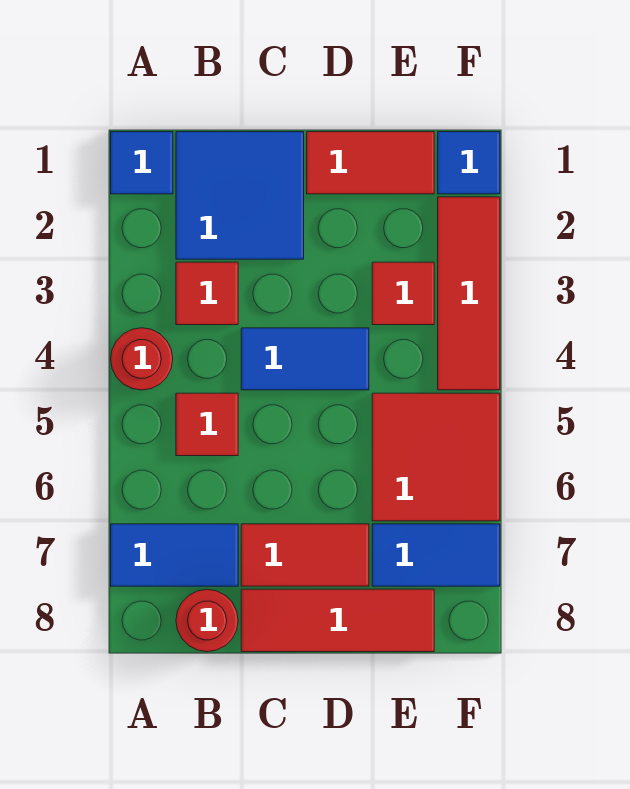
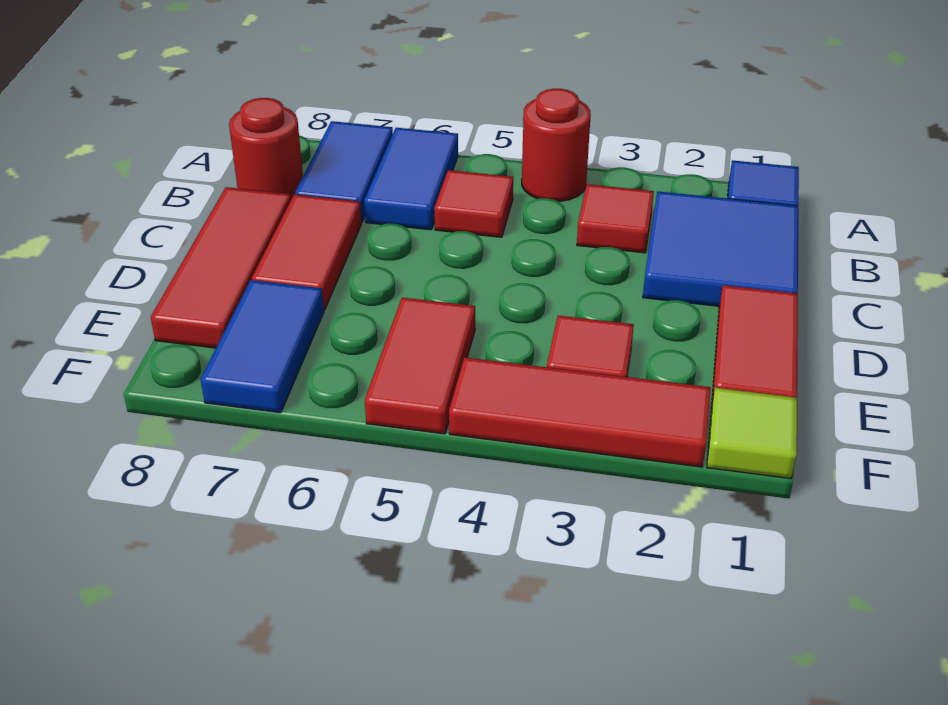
blue 1x2 tile [241,328,369,390] -> blue 1x2 tile moved to [364,128,458,230]
red 2x2 tile [372,393,500,521] -> red 1x2 tile [365,298,475,434]
blue 1x1 tile [438,132,500,194] -> lime 1x1 tile [707,388,797,479]

